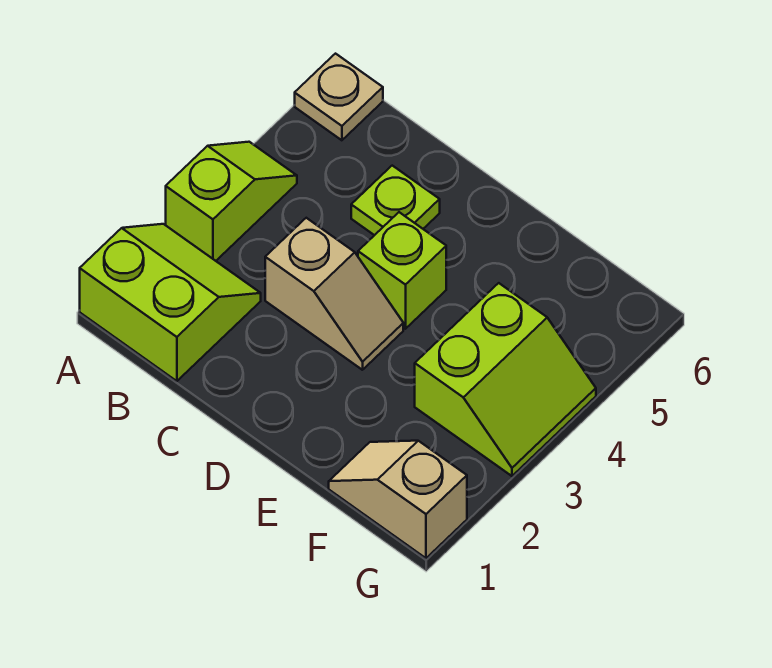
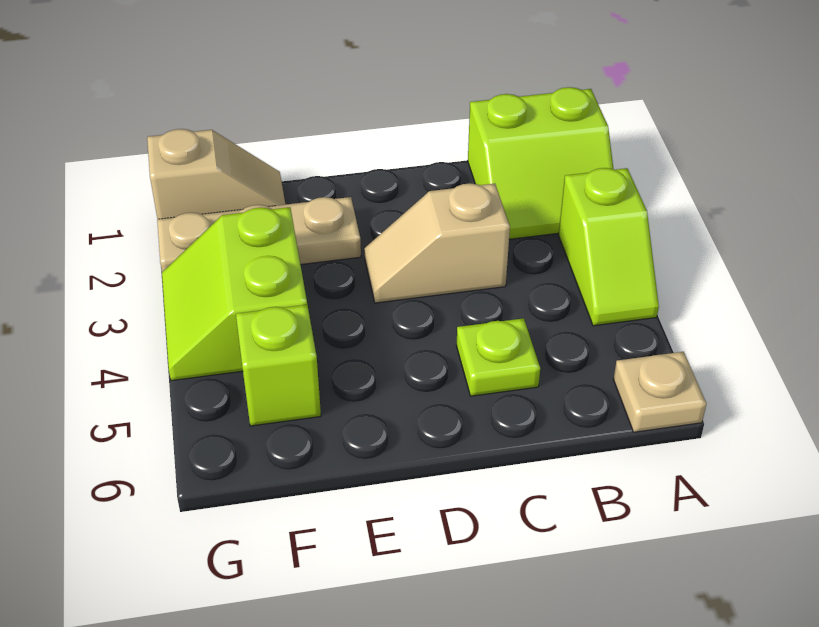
lime 1x1 brick [358,212,446,329] -> lime 1x1 brick moved to [236,305,321,426]
none -> tan 1x3 plate [157,197,361,272]

